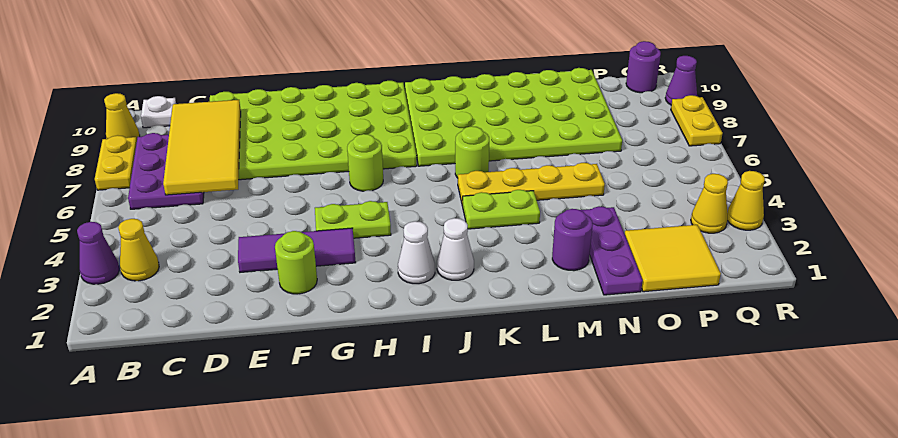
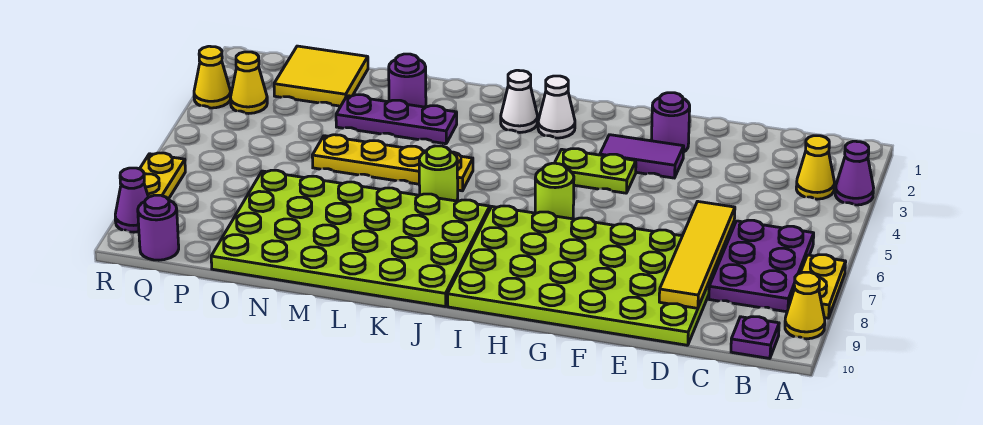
white 1x1 plate [141,96,176,128] -> purple 1x1 plate [731,317,779,358]
yellow 2x4 tile [163,100,241,195] -> yellow 1x4 tile [659,201,735,308]
purple 1x3 tile [238,228,356,272] -> purple 1x2 tile [600,135,684,178]
lime 1x1 round brick [275,231,317,294] -> purple 1x1 round brick [651,93,690,151]
lime 1x2 plate [463,190,540,229] -> none
purple 1x3 plate [581,206,643,295] -> purple 1x3 plate turned to [336,95,457,144]

